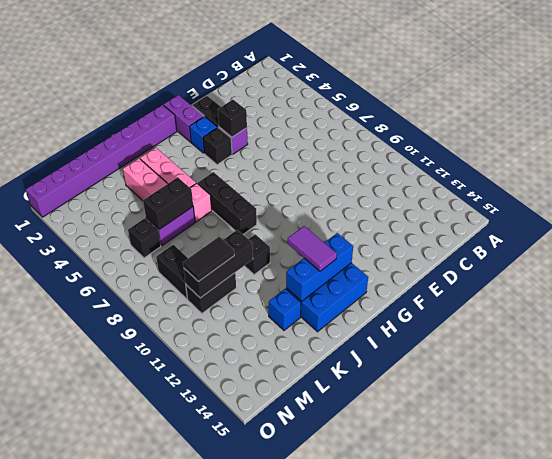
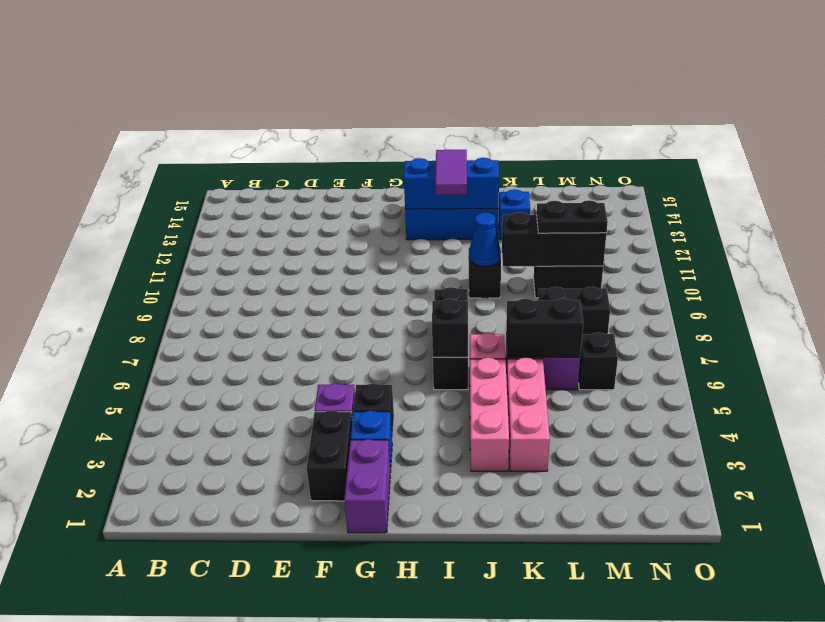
black 1x1 brick [218,100,247,137] -> black 1x1 brick moved to [432,299,468,357]
purple 1x8 brick [26,105,177,217] -> none
none -> blue 1x1 cone [469,213,501,266]
black 1x2 tile [183,237,234,282] -> black 1x2 plate [537,200,608,233]
black 1x2 brick [156,245,188,299] -> black 1x2 brick turned to [538,287,610,334]

